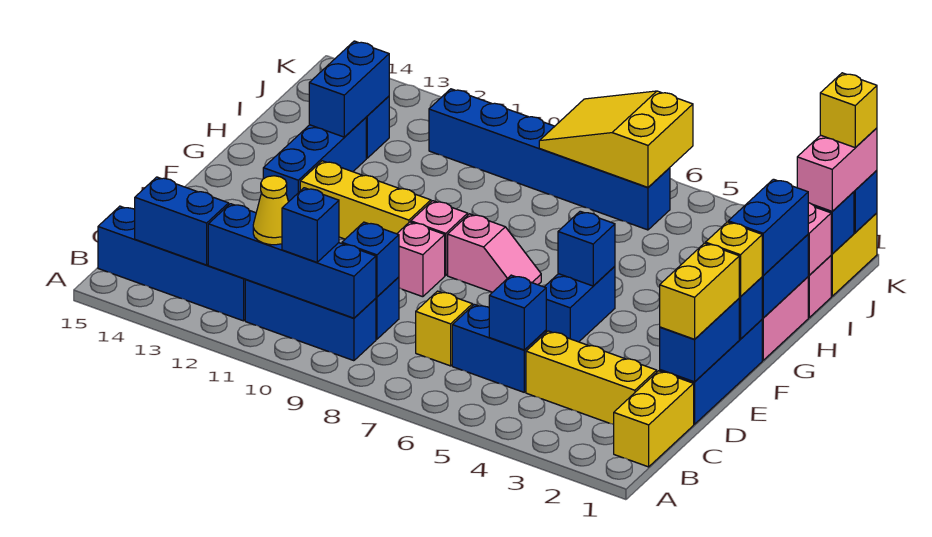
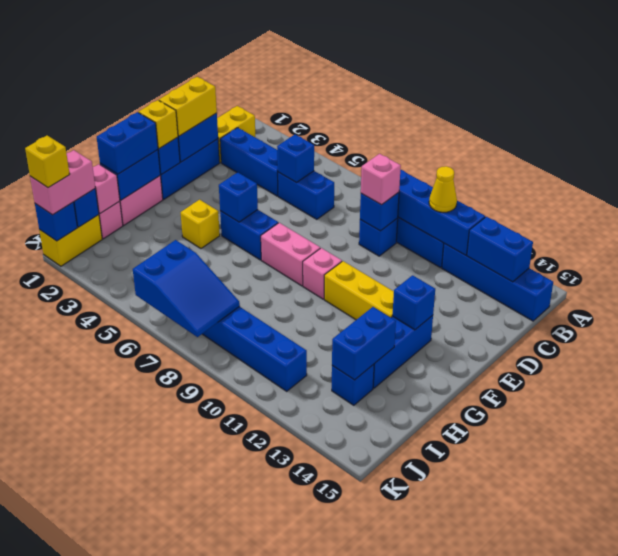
blue 1x1 brick [282,188,339,262] -> blue 1x1 brick moved to [392,275,435,330]
yellow 1x3 brick [526,331,657,425] -> blue 1x3 brick [220,128,278,196]
yellow 1x1 brick [416,291,473,366] -> yellow 1x1 brick moved to [181,200,220,249]
blue 1x2 brick [545,266,615,342] -> blue 1x2 brick turned to [220,210,278,260]
pink 1x1 brick [397,222,445,297] -> pink 1x1 brick moved to [361,154,401,205]
pink 1x2 slope [448,214,541,292] -> pink 1x2 brick [261,223,320,286]
yellow 2x3 slope [539,91,693,188] -> blue 2x3 slope [133,240,240,337]

